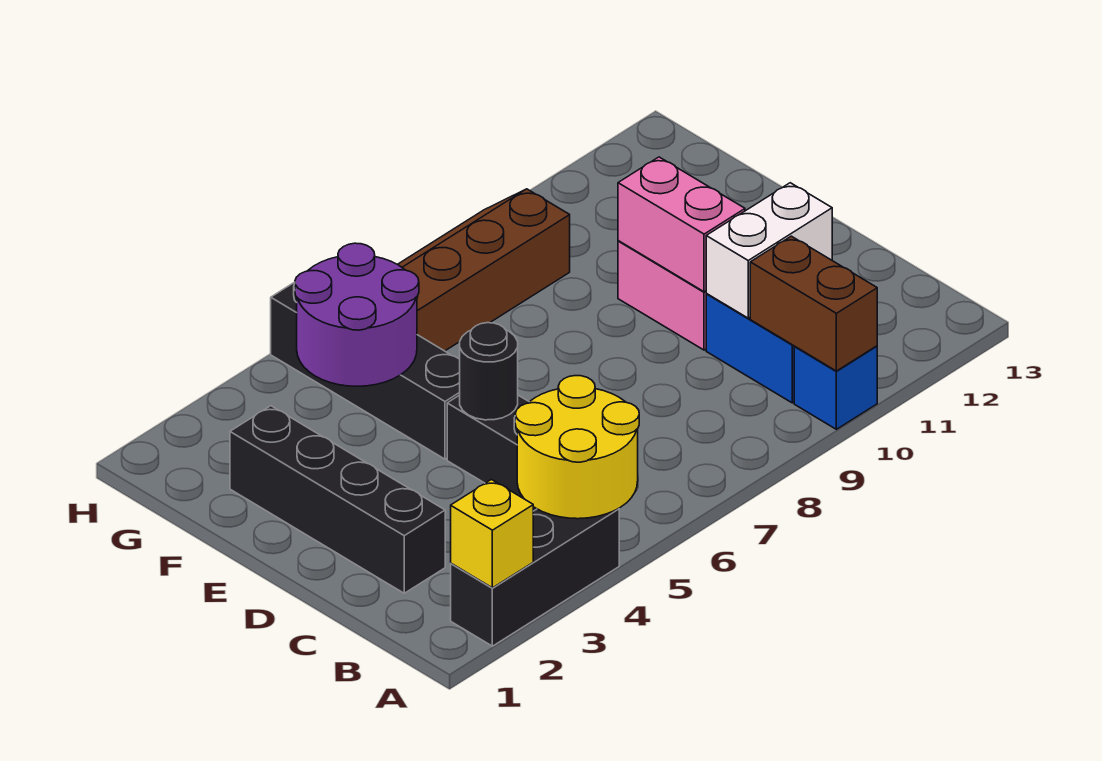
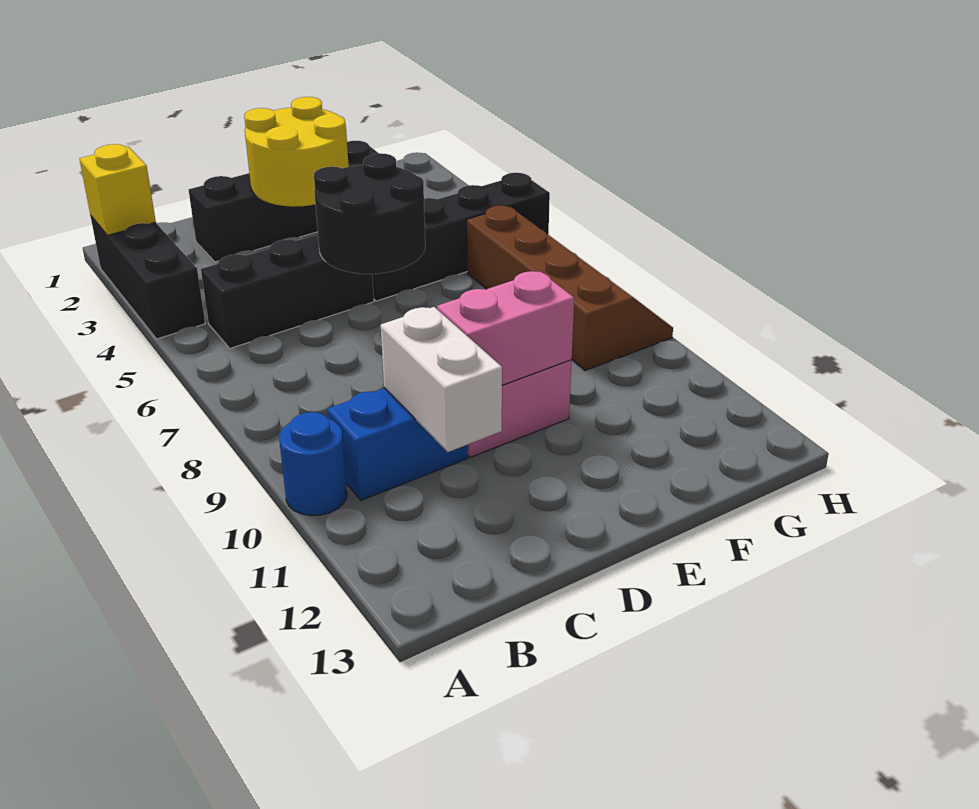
yellow 2x2 round brick [515,376,639,519] -> yellow 2x2 round brick moved to [244,97,349,207]
blue 1x1 brick [794,346,877,429] -> blue 1x1 round brick [279,412,347,516]
brown 1x2 brick [750,236,877,371] -> none
black 1x1 round brick [460,323,518,420] -> black 2x2 round brick [314,153,425,274]
purple 2x2 round brick [295,243,419,386] -> none

